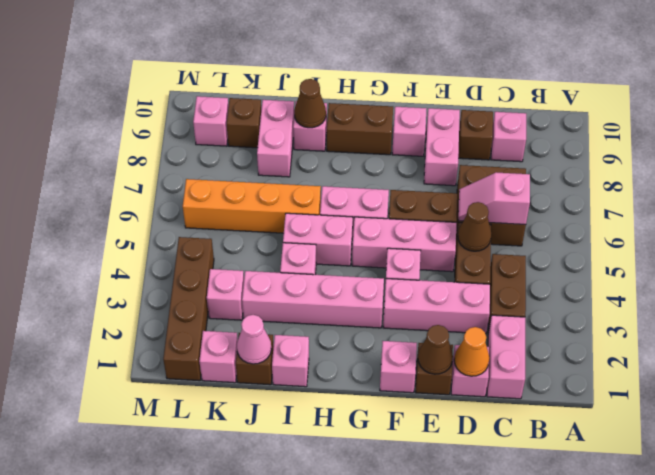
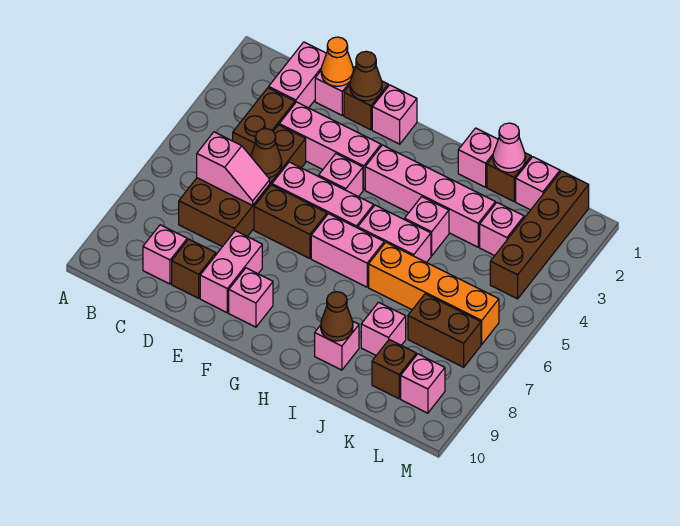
brown 1x2 brick [327,103,393,155] -> brown 1x2 brick moved to [408,294,481,367]
pink 1x2 brick [257,100,294,177] -> pink 1x1 brick [361,302,406,355]

